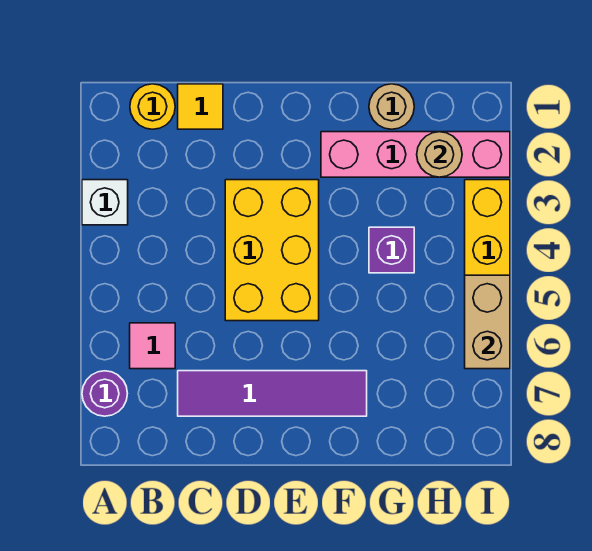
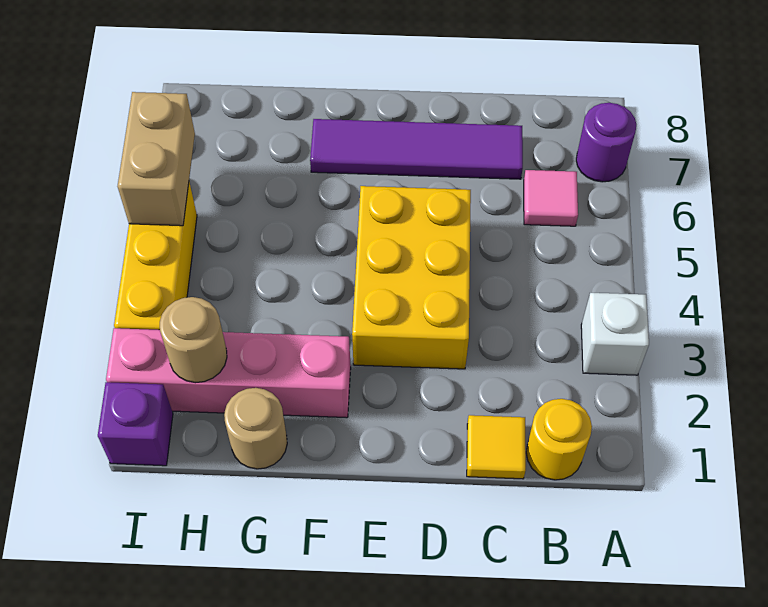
purple 1x1 brick [369,227,414,273] -> purple 1x1 brick moved to [98,382,173,466]

